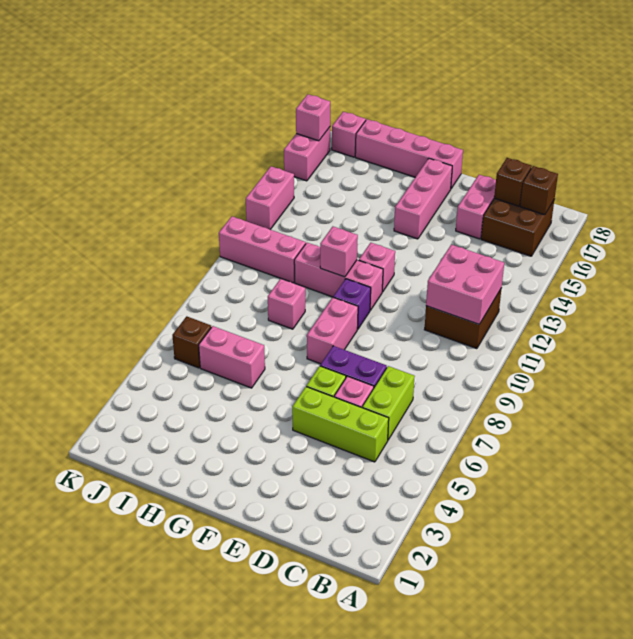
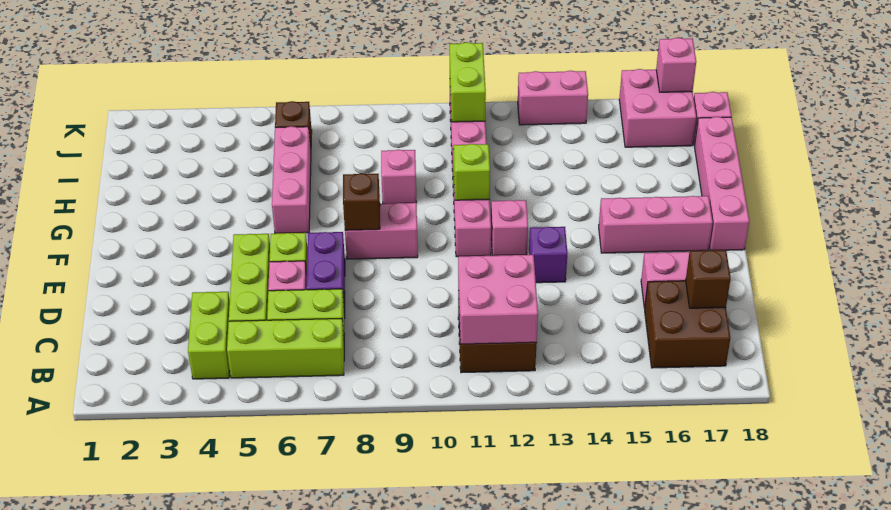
none -> lime 1x2 brick [188,292,230,379]
none -> lime 1x3 brick [227,318,344,378]
brown 1x1 brick [520,166,558,215] -> brown 1x1 brick moved to [343,173,380,230]
purple 1x1 brick [333,279,371,329] -> purple 1x1 brick moved to [529,227,568,283]
pink 1x1 brick [320,227,358,277] -> lime 1x1 brick [454,144,490,200]
pink 1x2 brick [199,326,265,388] -> pink 1x3 brick [272,126,311,234]
none -> lime 1x2 brick [450,42,486,122]
pink 1x2 brick [284,127,330,181] -> pink 2x2 brick [619,69,696,147]

